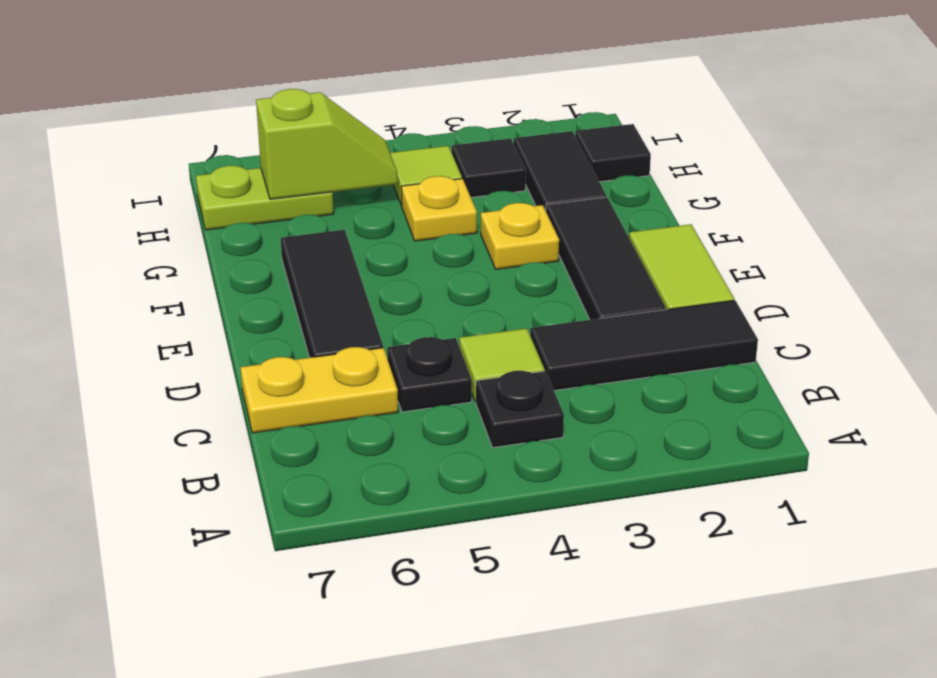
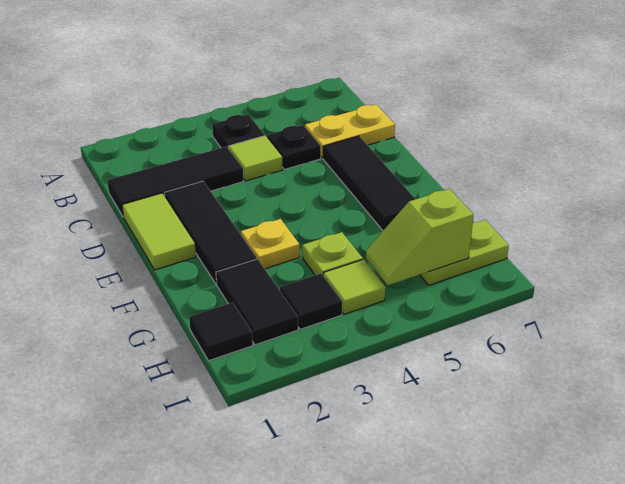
yellow 1x1 plate [401,176,477,241] -> lime 1x1 plate [302,232,363,275]

